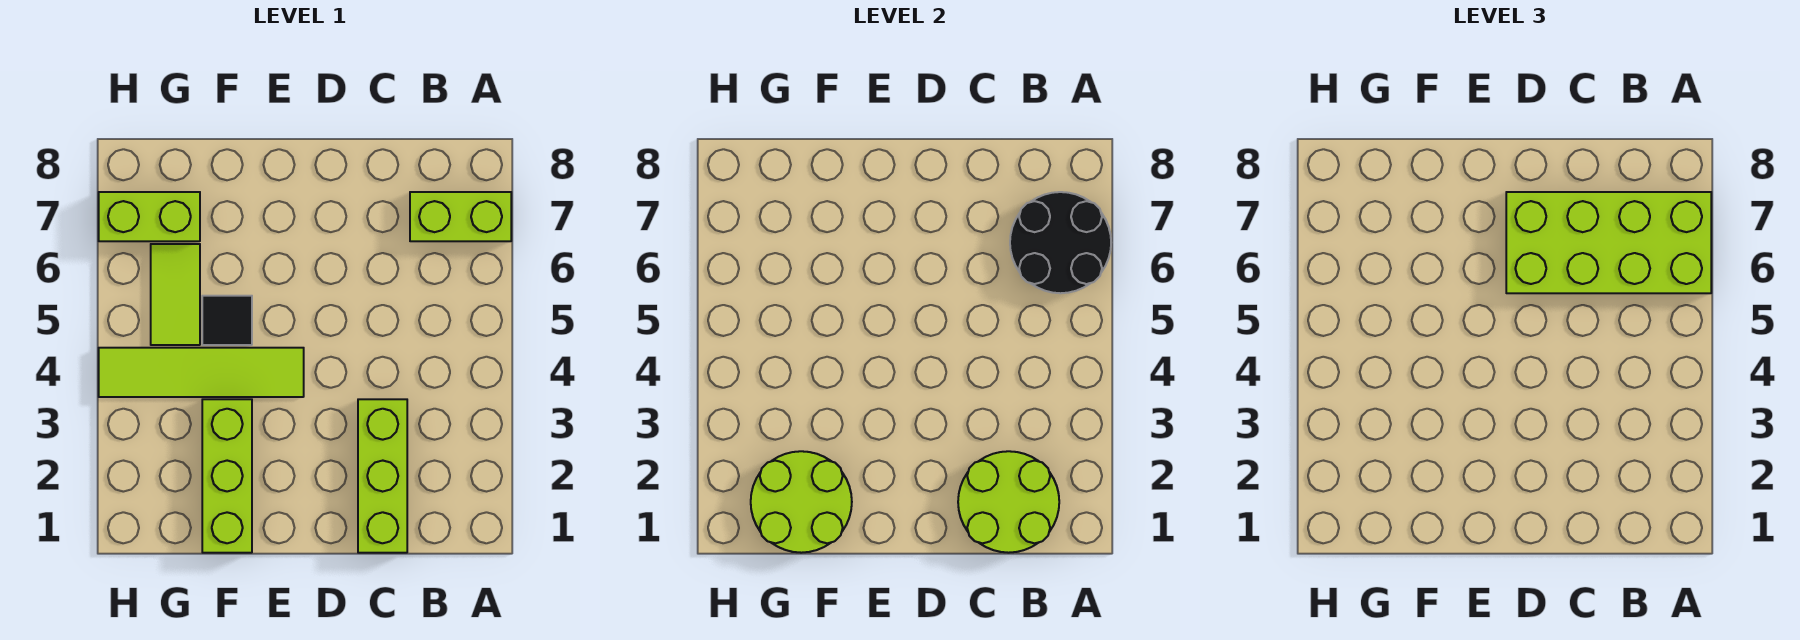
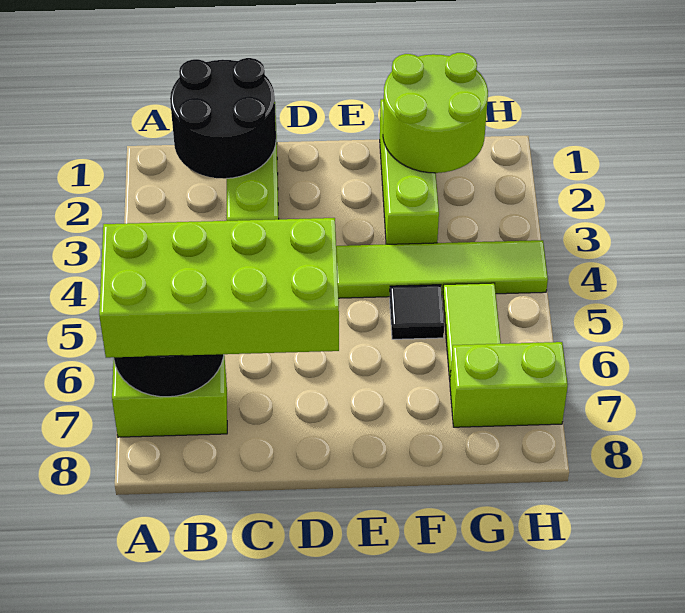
lime 2x2 round brick [958,451,1059,553] -> black 2x2 round brick [170,58,276,179]

